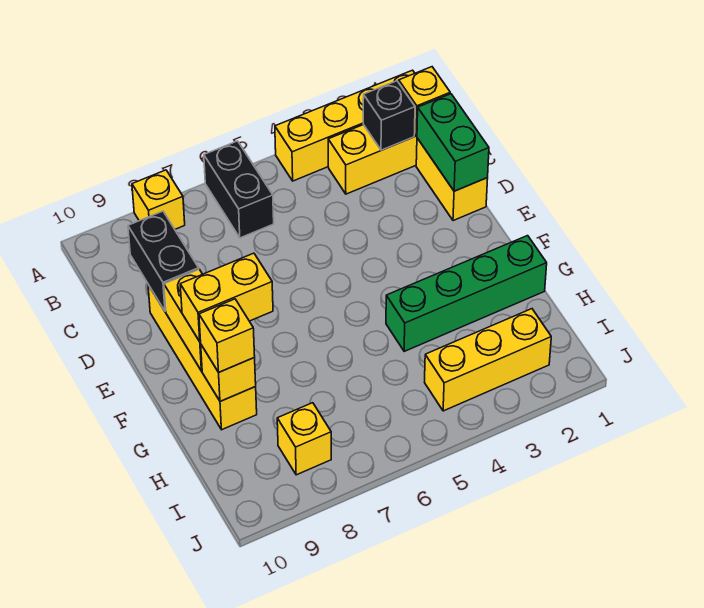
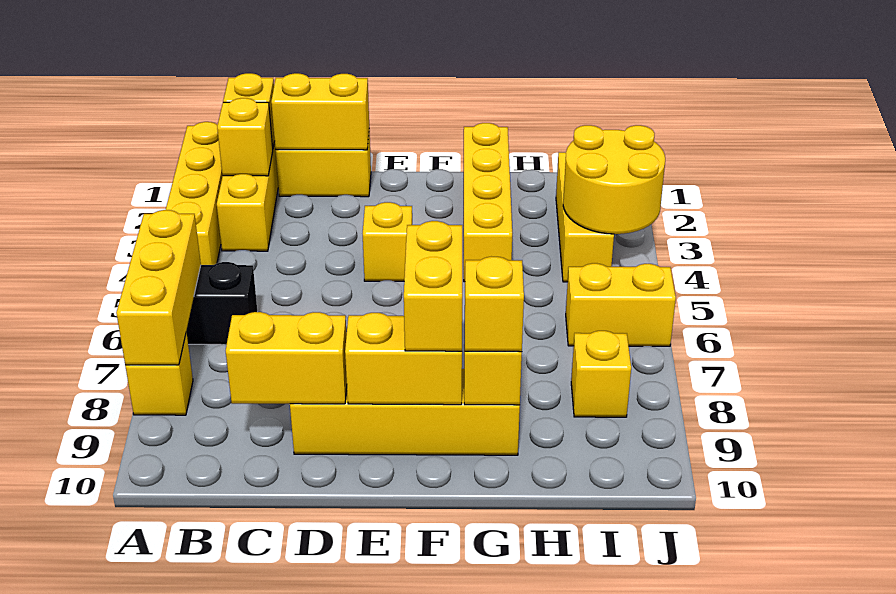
none -> yellow 1x3 brick [116,210,201,365]
black 1x1 brick [363,81,415,150] -> yellow 1x1 brick [217,98,273,176]
green 1x2 brick [417,94,489,191] -> yellow 1x2 brick [271,73,369,150]
black 1x2 brick [128,211,199,311] -> yellow 1x2 brick [226,312,347,404]
none -> yellow 1x1 brick [363,202,412,281]
green 1x4 brick [386,236,547,351] -> yellow 1x4 brick [464,123,512,282]
none -> yellow 2x2 round brick [563,125,665,234]
none -> yellow 1x2 brick [566,263,676,346]

